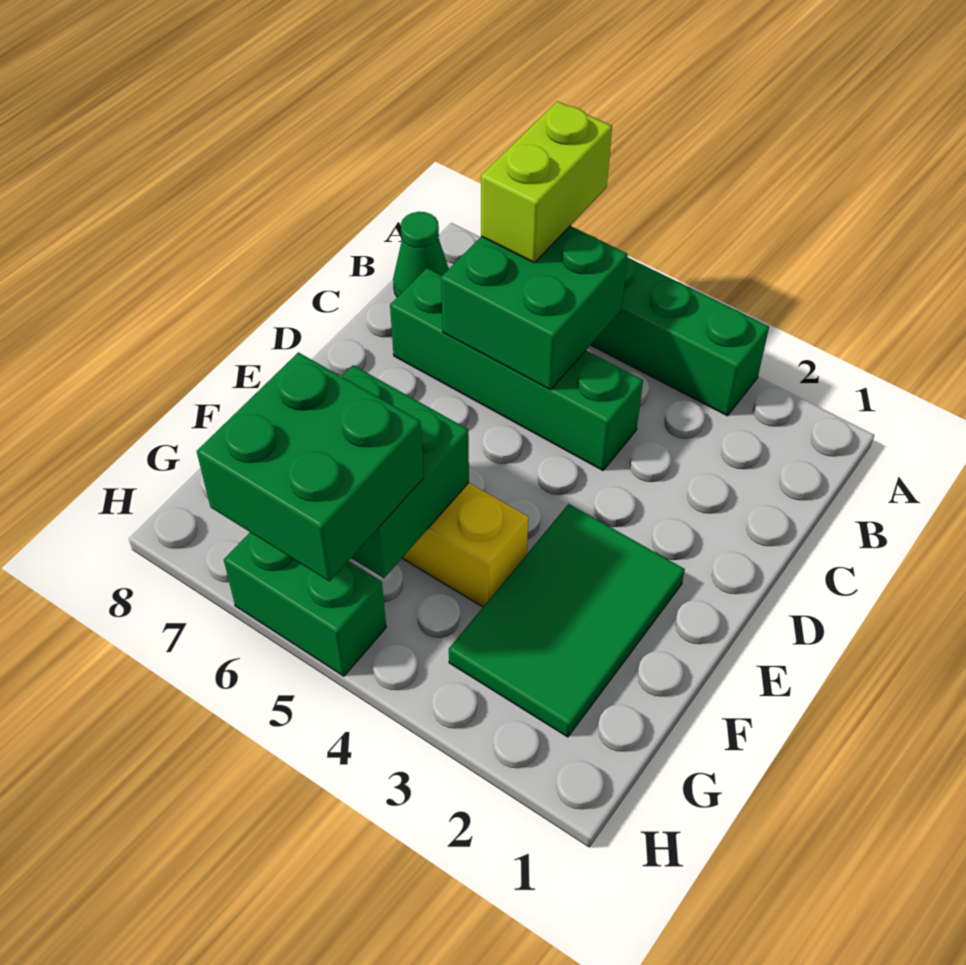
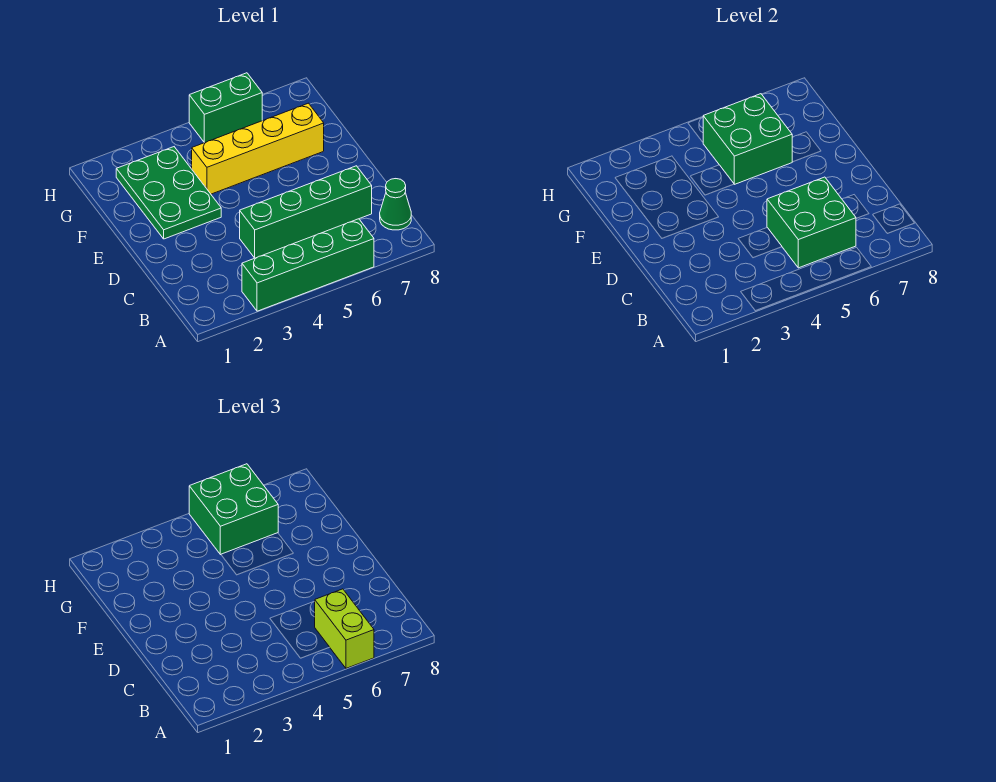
green 2x3 tile [449,504,685,737] -> green 2x3 plate [116,147,221,239]

